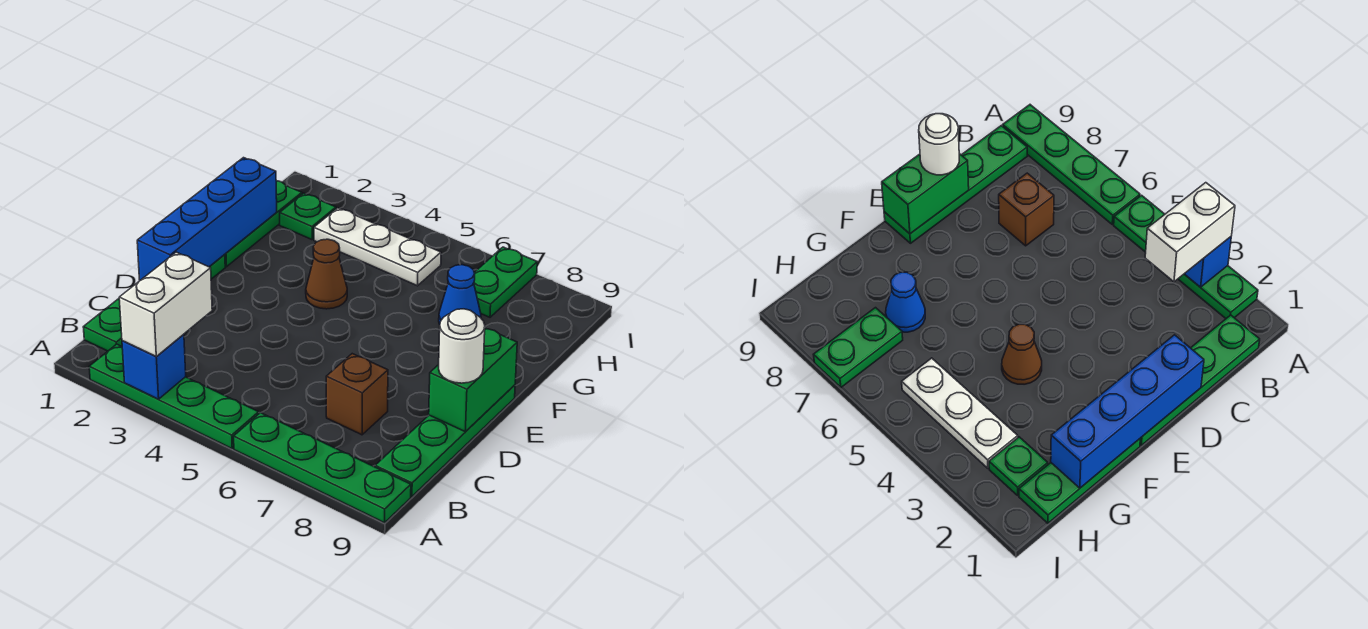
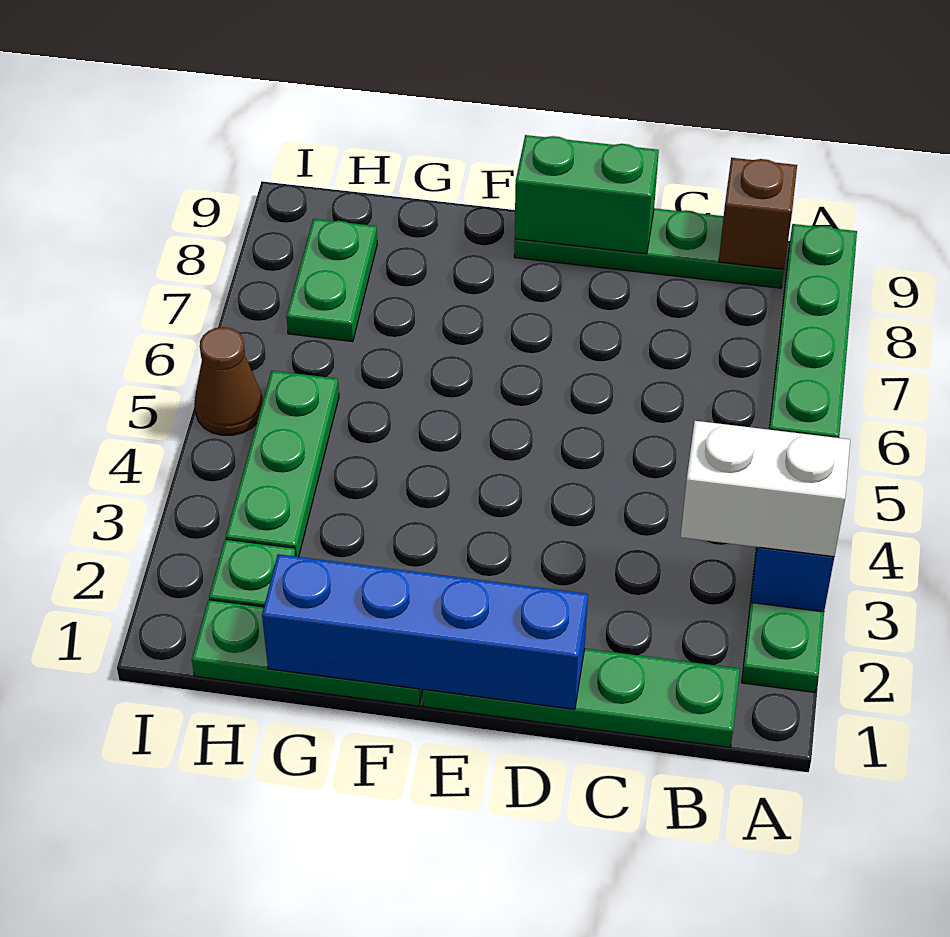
brown 1x1 brick [326,354,388,435] -> brown 1x1 brick moved to [719,158,797,269]
white 1x1 round brick [439,309,485,383] -> none
brown 1x1 cone [306,239,347,309] -> brown 1x1 cone moved to [194,327,263,435]
blue 1x1 cone [439,265,481,324] -> none
white 1x3 plate [314,208,441,286] -> green 1x3 plate [226,371,339,557]
green 1x2 plate [474,247,537,317] -> green 1x2 plate turned to [286,219,377,342]

